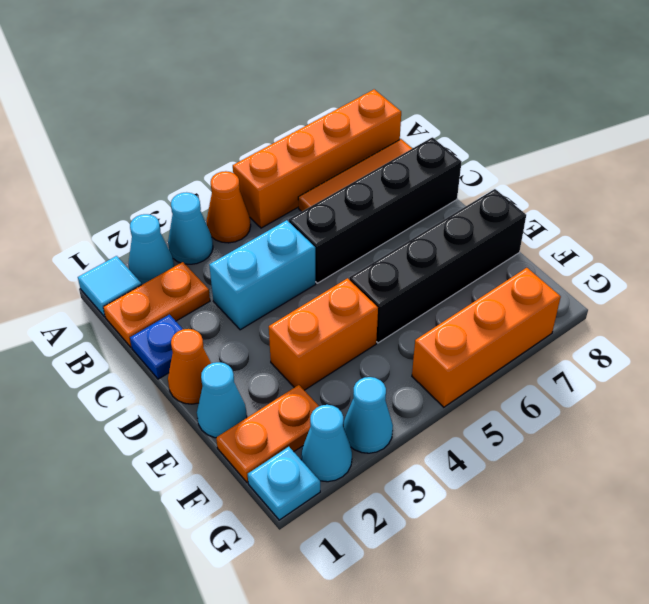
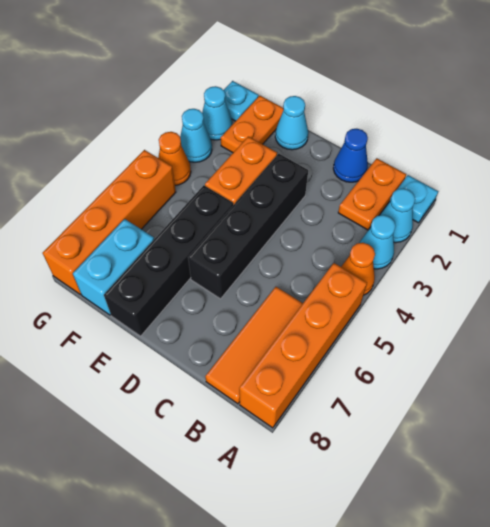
cyan 1x1 tile [78,256,142,317] -> cyan 1x1 plate [390,175,438,223]
blue 1x1 plate [130,315,183,379] -> blue 1x1 cone [333,129,368,182]
cyan 1x2 brick [209,220,316,330] -> cyan 1x2 brick moved to [73,219,154,315]
black 1x4 brick [289,137,462,283] -> black 1x4 brick moved to [188,154,308,299]
orange 1x1 cone [168,329,211,404] -> orange 1x1 cone moved to [158,132,191,185]
orange 1x3 brick [412,268,561,407] -> orange 1x4 brick [43,150,176,295]

